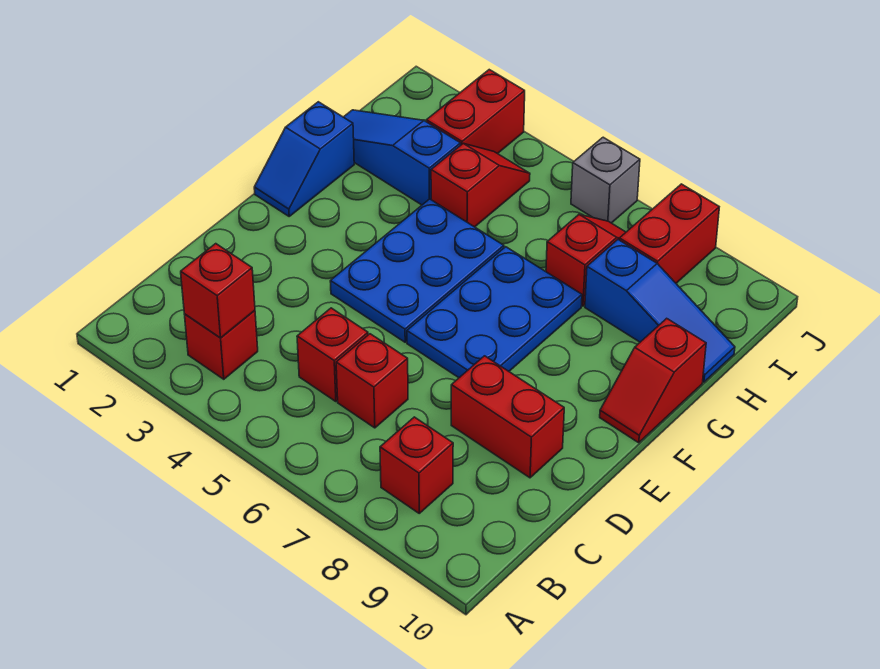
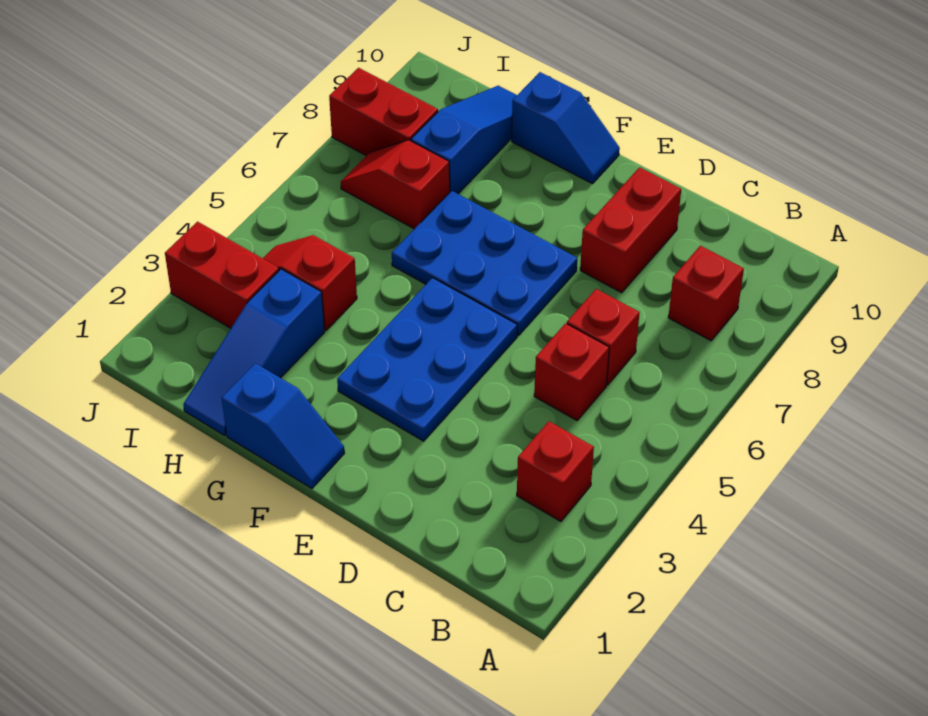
red 1x1 brick [181,244,255,338] -> none
blue 2x3 plate [330,199,504,342] -> blue 2x3 plate turned to [337,278,517,441]
red 1x2 slope [600,318,706,443] -> blue 1x2 slope [512,72,620,184]
grey 1x1 brick [571,137,640,223] -> none

